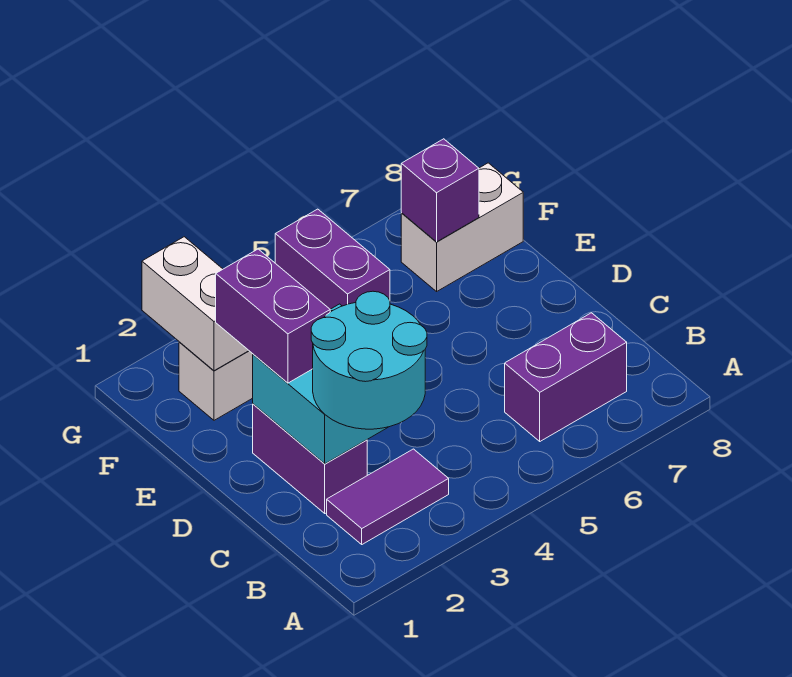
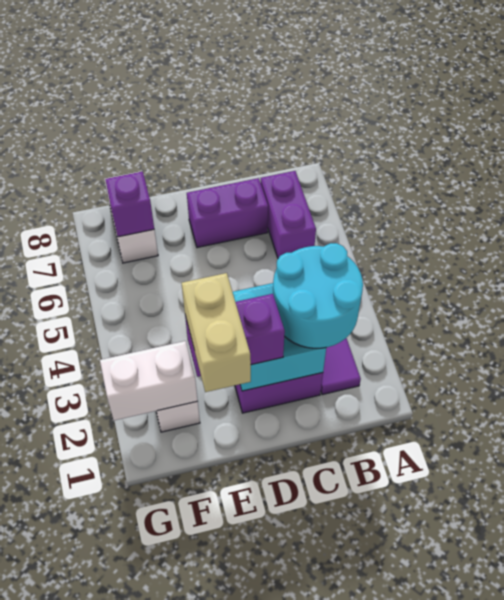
none -> tan 1x2 brick [182,273,251,392]
purple 1x2 brick [275,209,390,309] -> purple 1x2 brick moved to [187,178,268,248]

